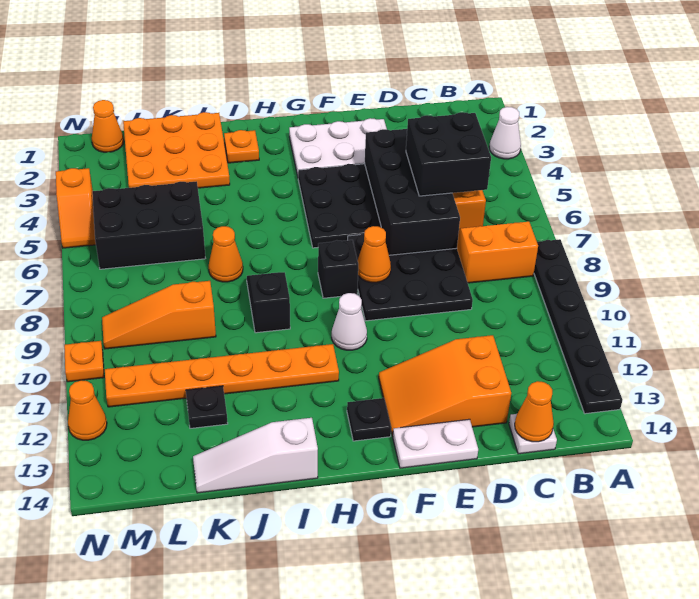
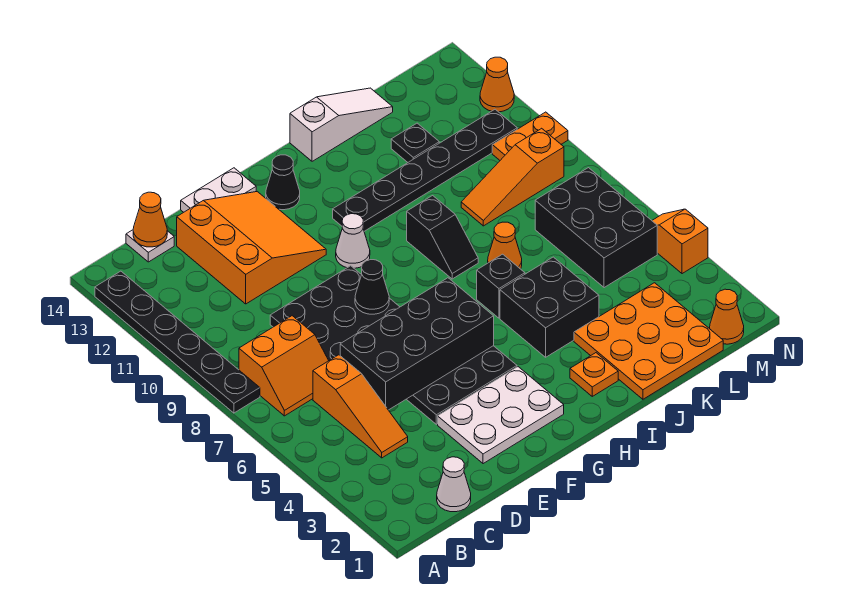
white 1x1 cone [489,107,521,159] -> white 1x1 cone moved to [437,457,471,512]
black 2x2 brick [406,112,491,196] -> black 2x2 brick moved to [500,257,599,357]
black 2x4 brick [365,129,460,255] -> black 2x4 brick turned to [340,278,494,410]
orange 2x3 slope [379,335,511,436] -> orange 3x3 slope [177,192,326,304]
orange 1x1 cone [358,226,391,283] -> black 1x1 cone [355,260,389,314]
black 1x1 brick [318,240,358,298] -> black 1x1 brick moved to [477,254,525,318]
black 1x1 plate [347,398,391,441] -> black 1x1 cone [266,155,300,210]
orange 1x6 plate [105,344,339,407] -> black 1x6 plate [333,109,517,231]
black 2x3 brick [92,181,205,269] -> black 2x3 brick turned to [535,168,657,288]
orange 1x3 slope [102,281,216,349] -> orange 1x3 slope turned to [461,128,564,226]
orange 1x1 plate [64,341,104,382] -> orange 1x2 plate [492,112,568,160]

